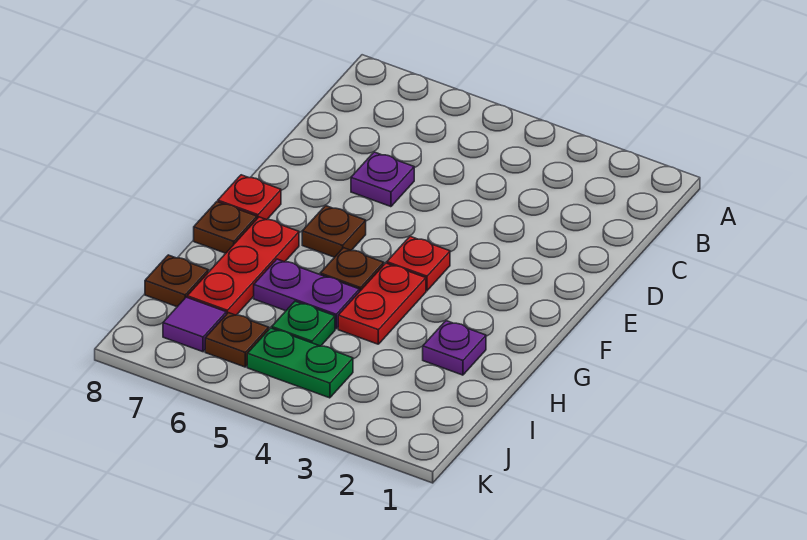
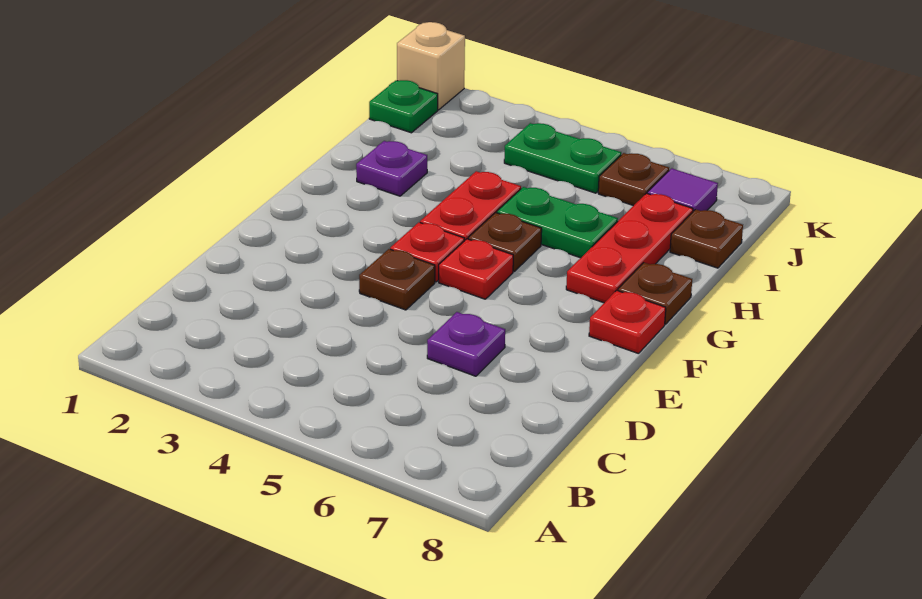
none -> red 1x1 plate [439,239,513,299]
brown 1x1 plate [302,206,366,257] -> brown 1x1 plate moved to [359,249,435,310]
purple 1x2 plate [254,259,359,329] -> green 1x2 plate [497,187,618,258]
green 1x1 plate [272,301,335,346] -> green 1x1 plate moved to [369,80,438,133]
none -> tan 1x1 brick [397,22,465,110]

